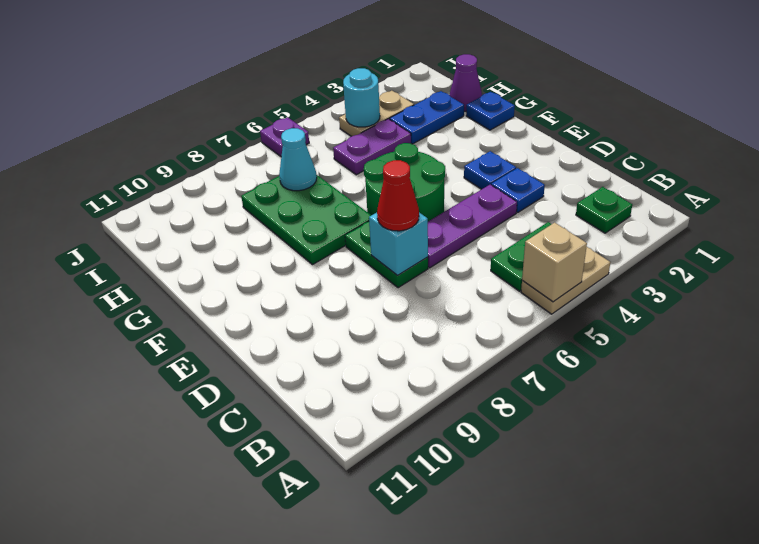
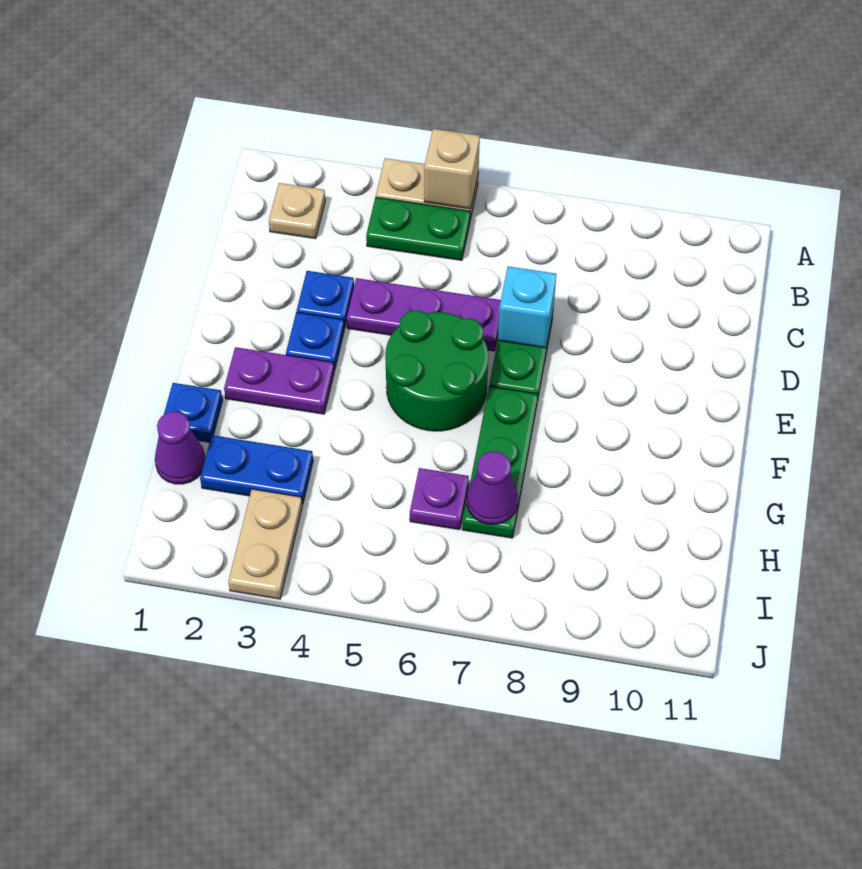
green 1x1 plate [576,187,632,233] -> tan 1x1 plate [269,183,325,239]
red 1x1 cone [377,160,419,231] -> none
green 2x3 plate [241,175,371,265] -> green 1x3 plate [462,386,538,538]
purple 1x2 plate [333,119,411,175] -> purple 1x2 plate moved to [224,347,334,414]
cyan 1x1 cone [279,128,317,191] -> purple 1x1 cone [467,451,518,524]
tan 1x2 plate [339,91,414,136] -> tan 1x2 plate turned to [228,489,302,599]
cyan 1x1 round brick [343,68,380,127] -> none
purple 1x1 plate [260,117,309,156] -> purple 1x1 plate moved to [410,468,469,530]

